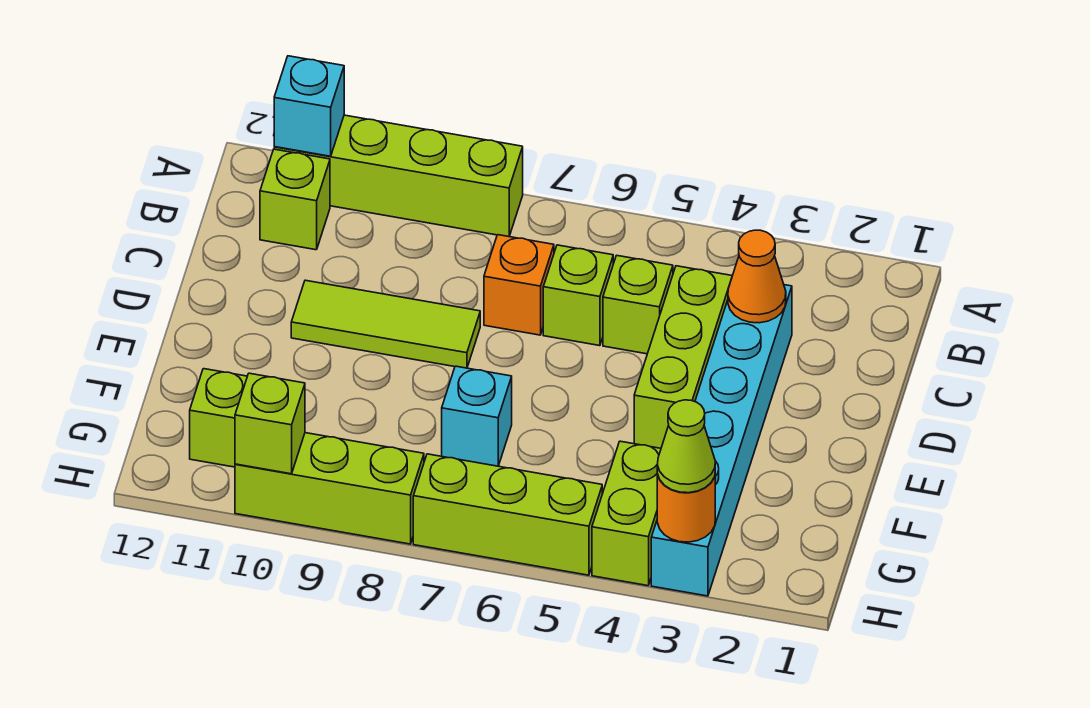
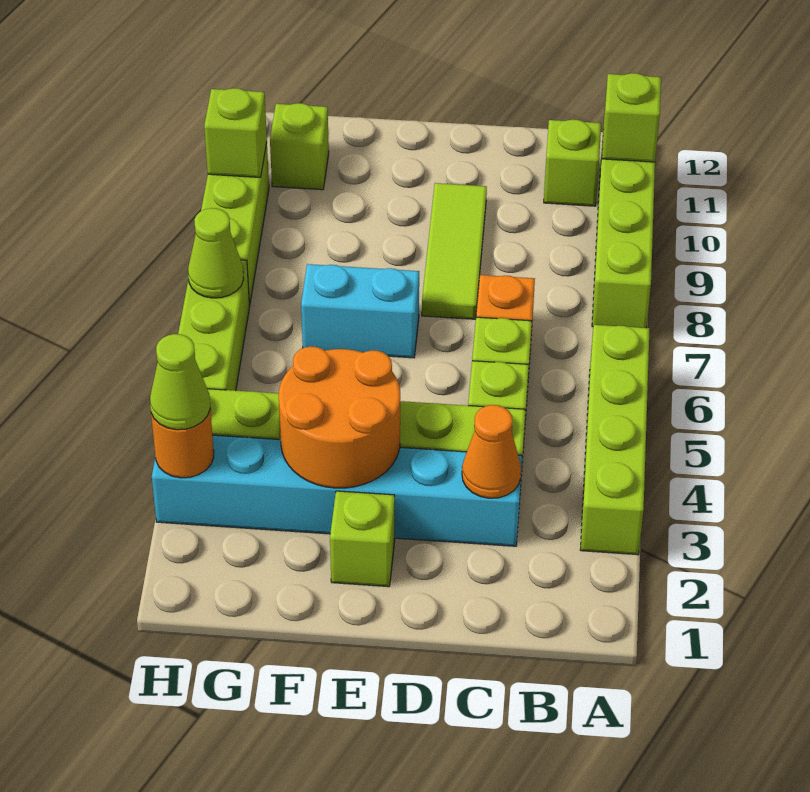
none -> lime 1x4 brick [580,325,650,555]
cyan 1x1 brick [274,56,344,156] -> lime 1x1 brick [602,73,661,162]
none -> lime 1x1 brick [330,491,395,587]
none -> orange 2x2 round brick [279,346,400,488]
cyan 1x1 brick [442,366,512,466] -> cyan 1x2 brick [301,264,419,358]
none -> lime 1x1 cone [188,208,244,298]

